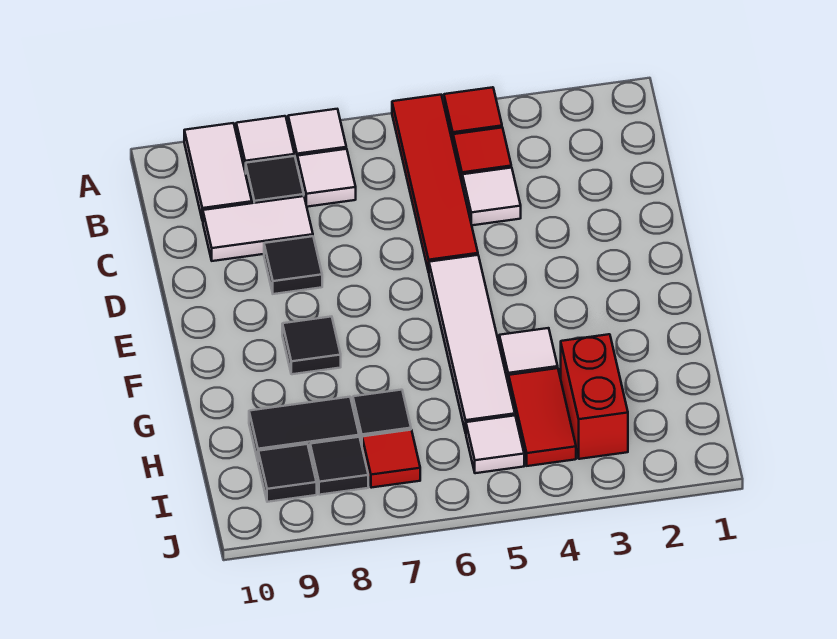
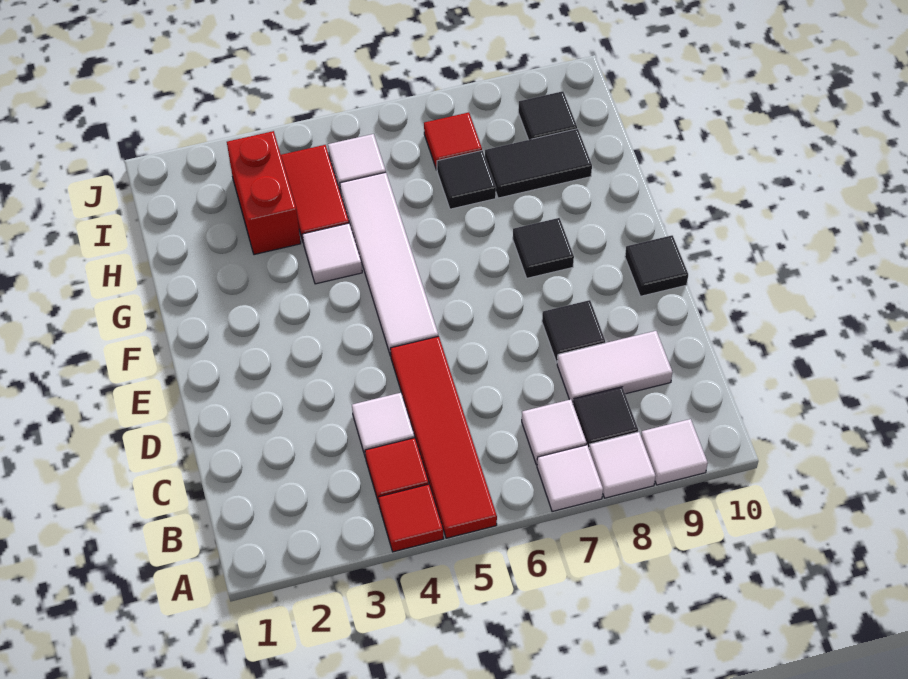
white 1x2 tile [184,123,252,221] -> white 1x1 tile [641,419,708,485]
black 1x1 tile [310,437,368,495] -> black 1x1 tile moved to [625,235,688,296]

